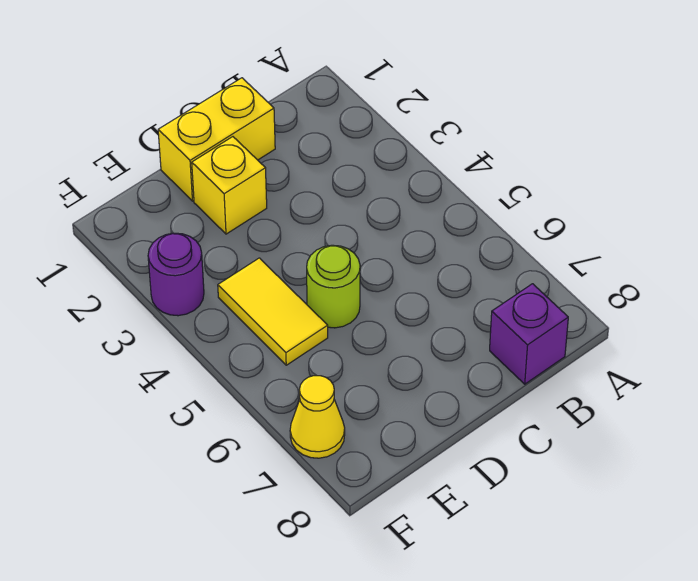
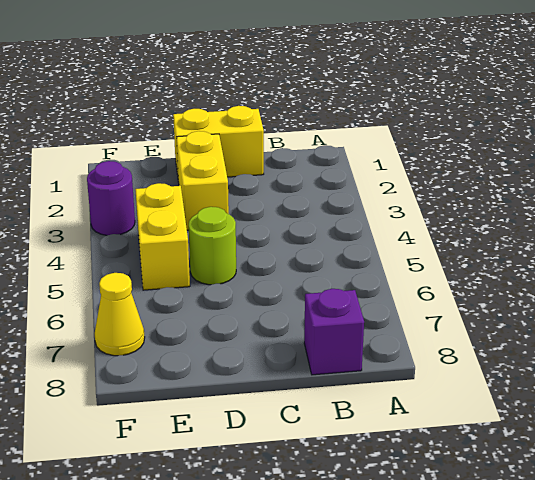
yellow 1x1 brick [192,137,267,234] -> yellow 1x2 brick [176,131,229,230]
yellow 1x2 tile [218,258,328,365] -> yellow 1x2 brick [135,183,190,290]

